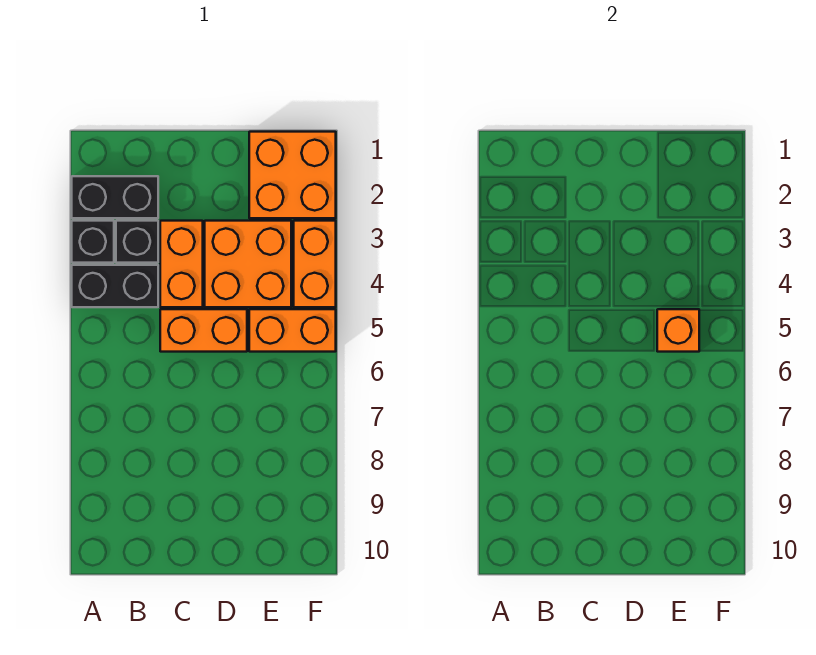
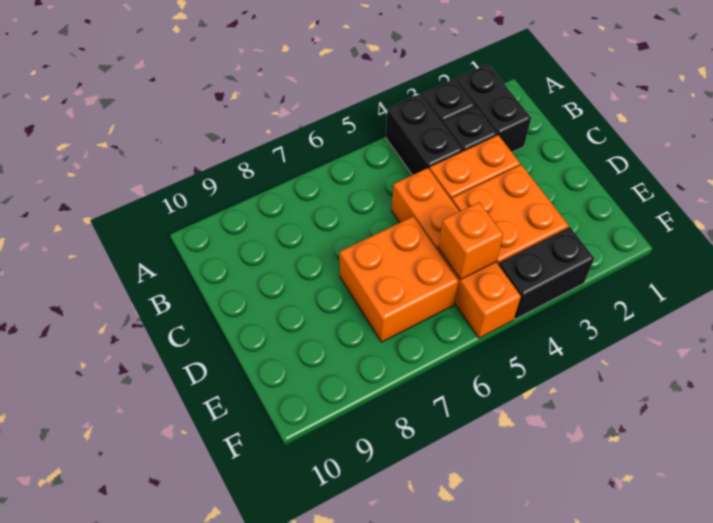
orange 2x2 brick [249,132,336,218] -> orange 2x2 brick moved to [340,216,459,342]
orange 1x2 brick [294,221,336,307] -> black 1x2 brick [499,227,594,319]

